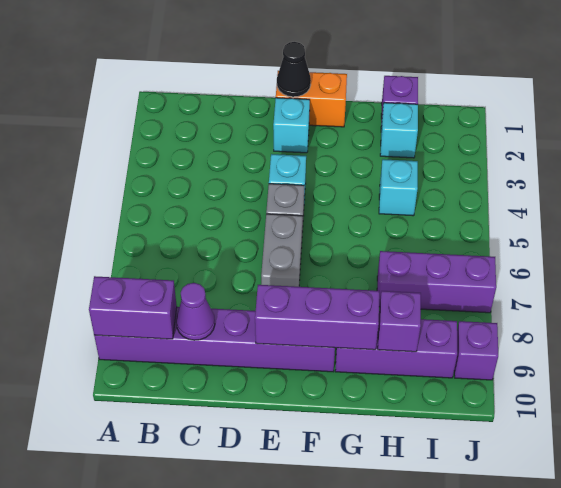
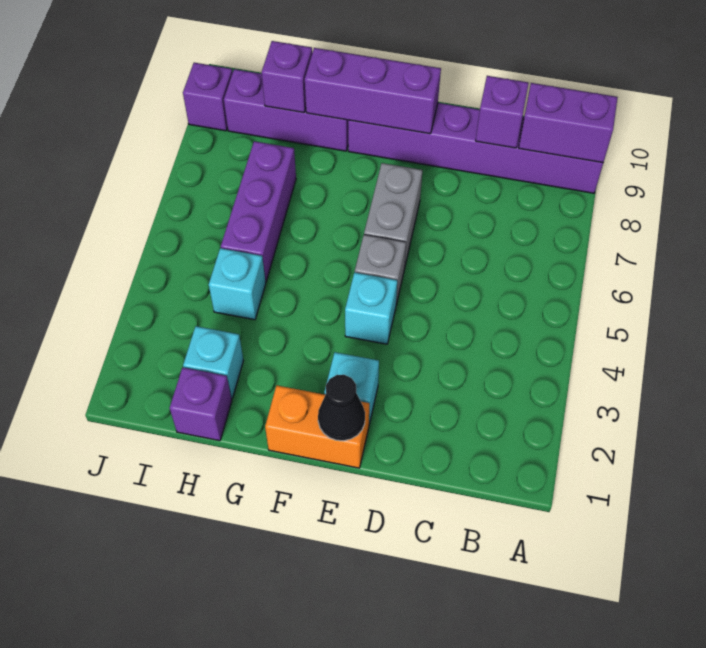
purple 1x1 cone [176,283,215,340] -> purple 1x1 brick [476,76,529,148]
purple 1x3 brick [377,251,496,313] -> purple 1x3 brick turned to [221,141,296,282]

